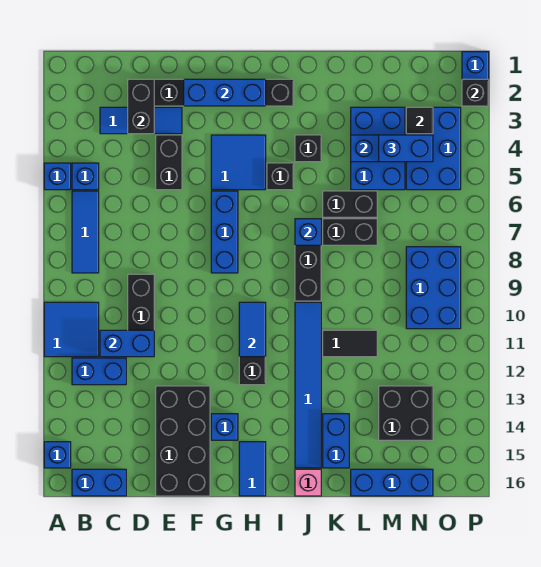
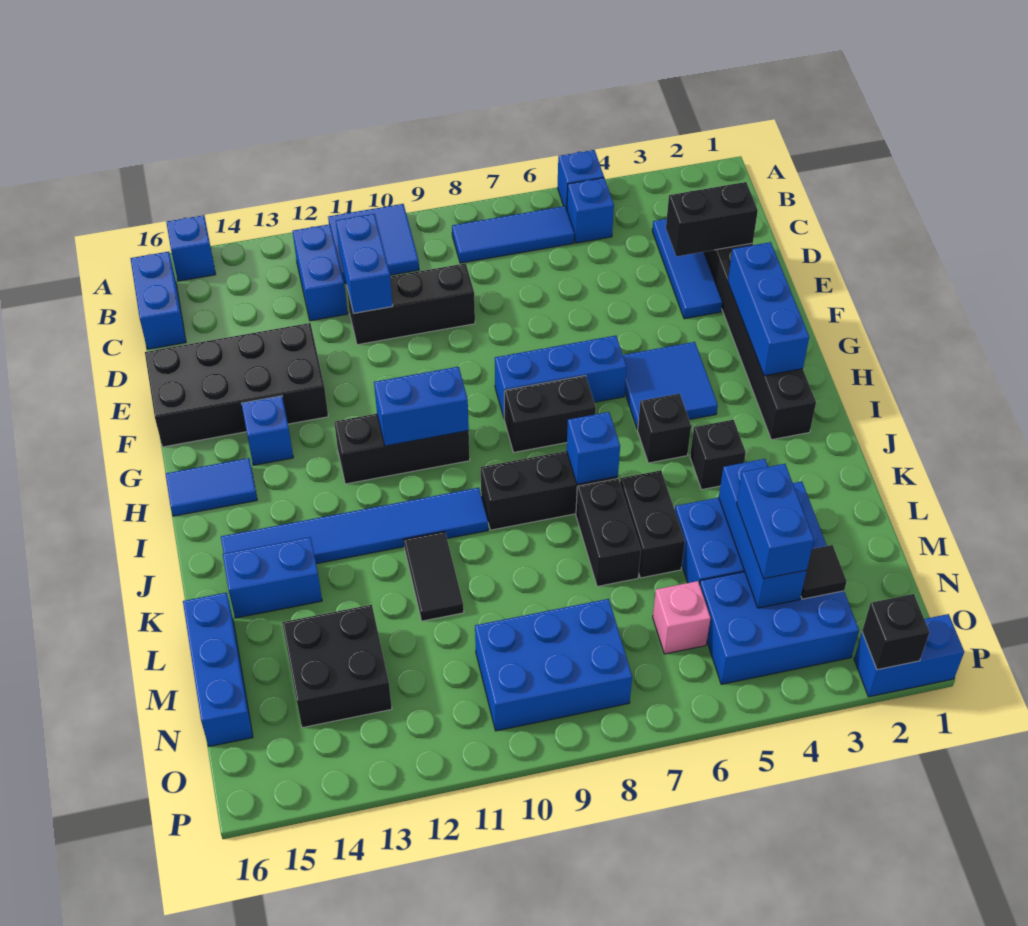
black 1x2 brick [156,135,182,190] -> black 1x2 brick moved to [504,376,596,452]
blue 1x2 tile [239,302,266,357] -> blue 1x2 brick [374,367,469,446]
pink 1x1 brick [295,469,321,496] -> pink 1x1 brick moved to [653,581,711,654]

